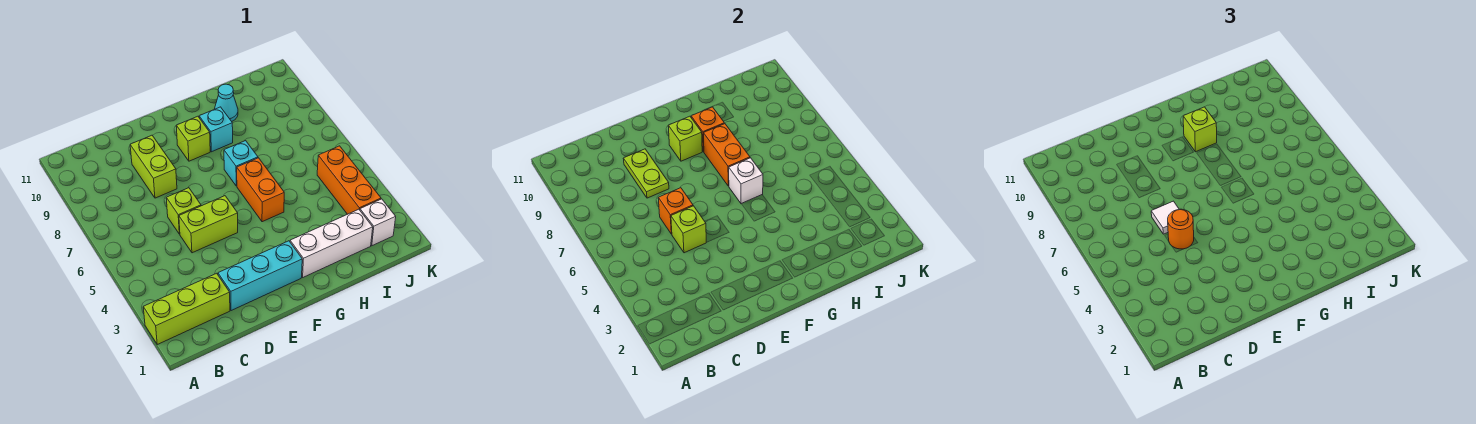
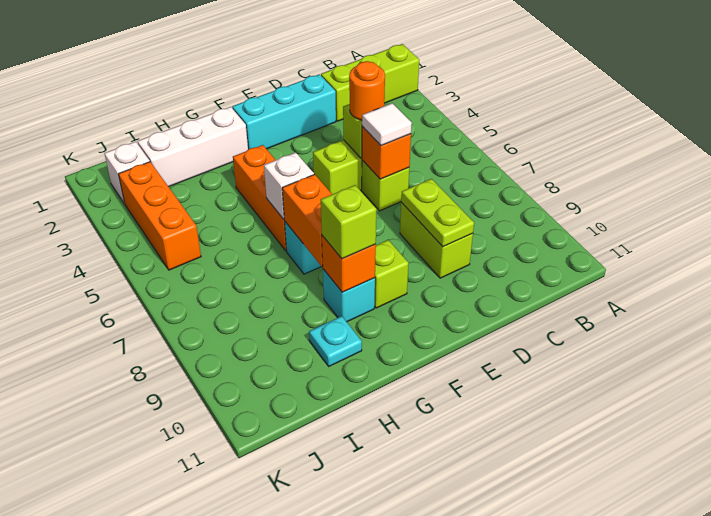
lime 1x1 brick [668,116,702,161] -> none
orange 1x2 brick [237,158,284,222] -> orange 1x3 brick [233,145,287,251]
cyan 1x1 cone [215,84,238,121] -> cyan 1x1 plate [309,316,362,366]

